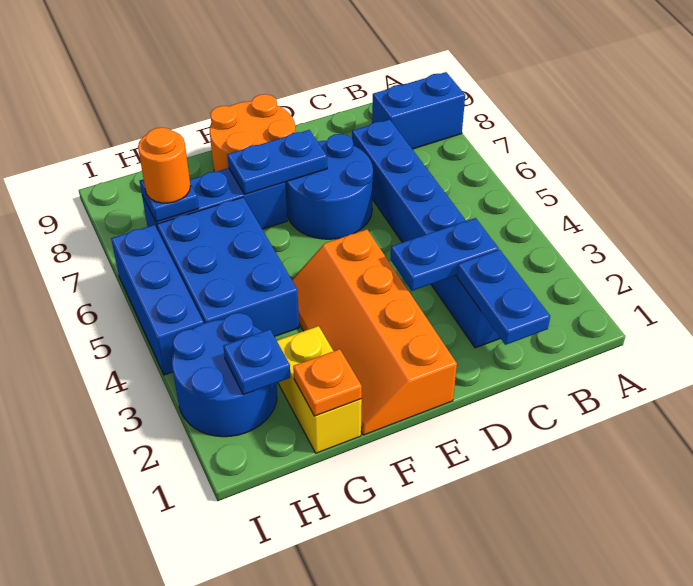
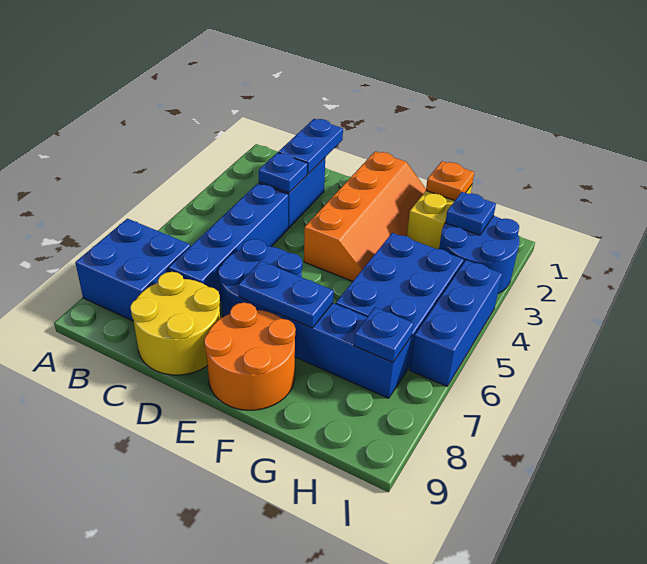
blue 1x2 brick [372,72,465,149] -> blue 2x2 brick [75,219,191,321]
blue 1x2 plate [390,218,499,291] -> blue 1x1 plate [259,153,308,193]
none -> yellow 2x2 round brick [130,272,220,375]
orange 1x1 round brick [138,127,190,203] -> none

